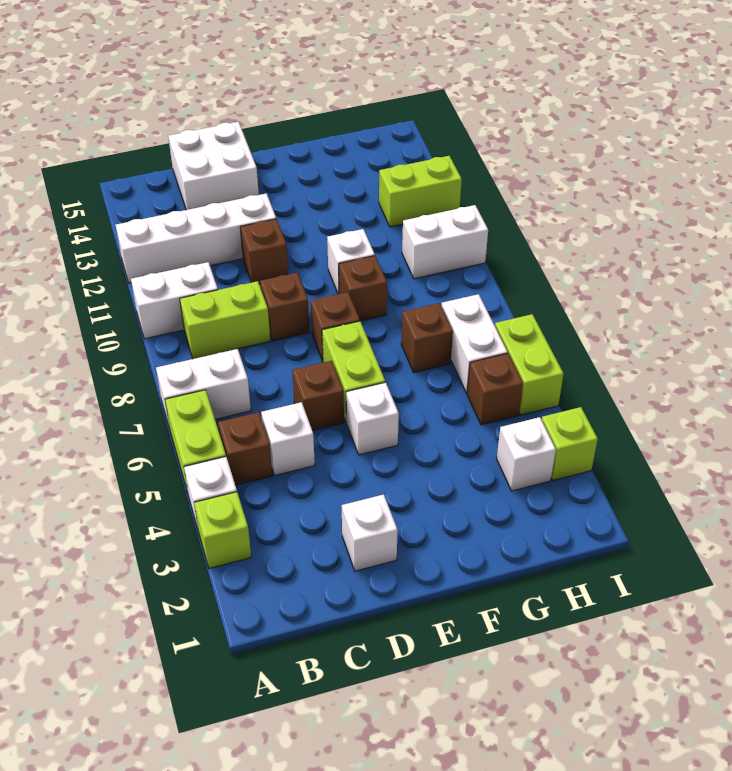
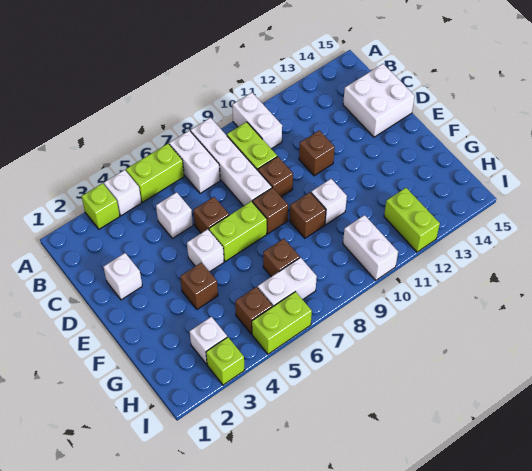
white 1x4 brick [116,193,276,283] -> white 1x4 brick moved to [191,118,272,206]
brown 1x1 brick [218,412,272,485] -> brown 1x1 brick moved to [180,263,218,309]

